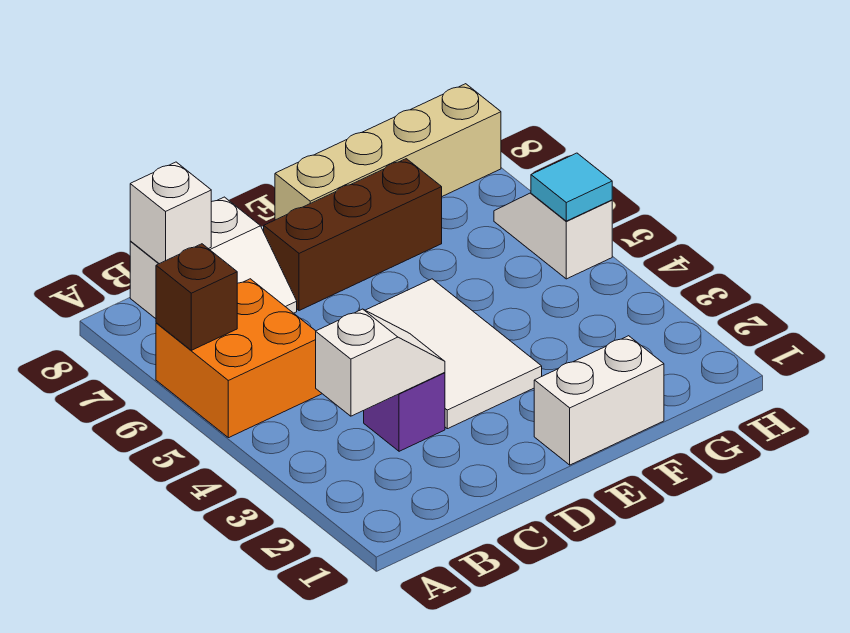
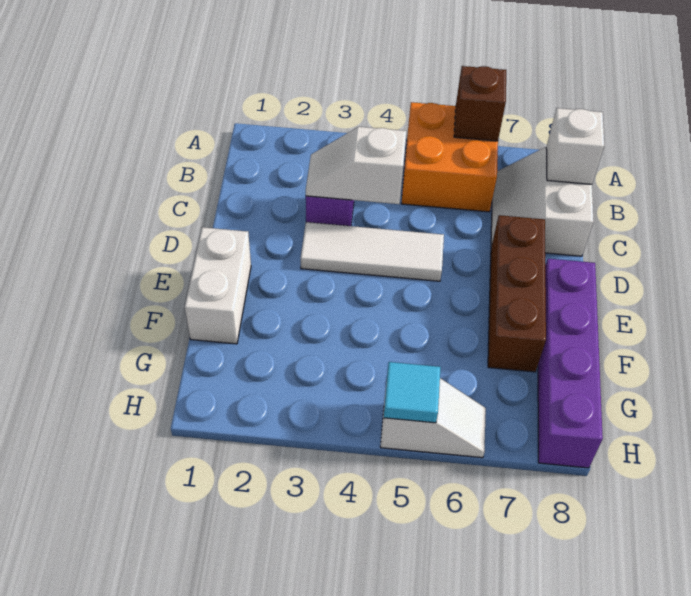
white 1x2 slope [316,309,445,416] -> white 1x2 slope turned to [306,127,406,204]
white 2x3 tile [365,279,542,429] -> white 1x3 tile [301,222,444,281]
tan 1x4 brick [275,84,501,220] -> purple 1x4 brick [538,259,603,468]

